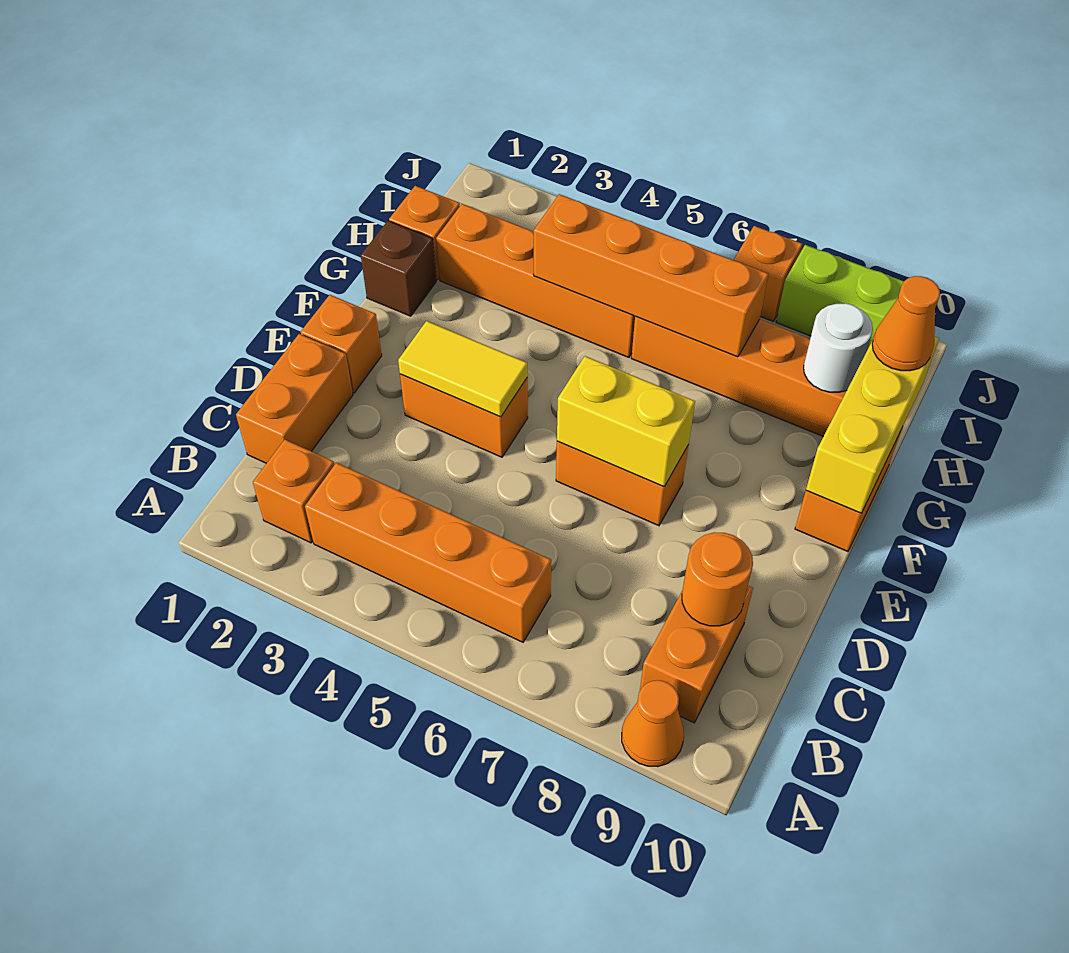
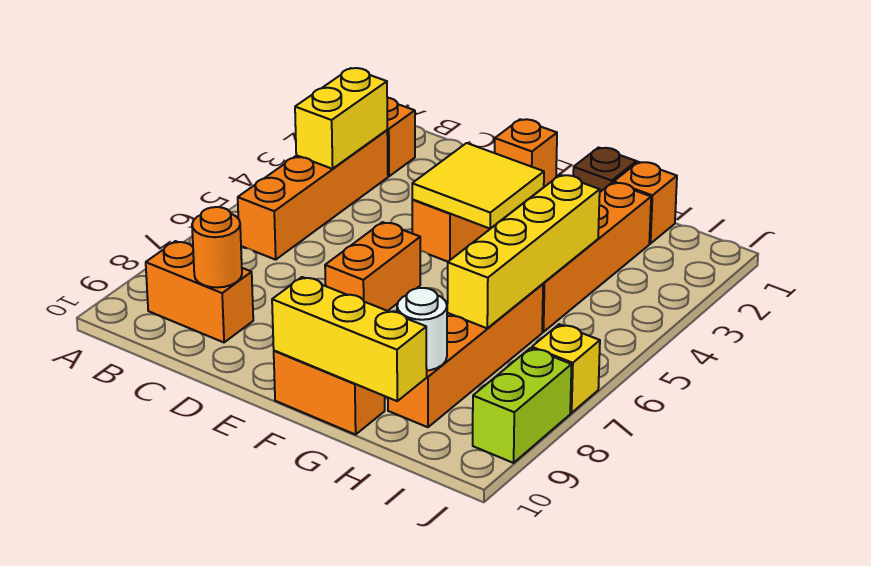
orange 1x1 cone [622,680,684,767] -> none
orange 1x2 brick [236,334,353,463] -> none
yellow 1x2 tile [398,321,528,417] -> yellow 2x2 tile [412,143,544,229]
yellow 1x2 brick [557,356,695,487] -> yellow 1x2 brick moved to [295,68,387,169]
orange 1x4 brick [534,194,768,357] -> yellow 1x4 brick [447,175,600,328]
orange 1x1 cone [872,276,940,371] -> none
orange 1x1 brick [734,226,802,321] -> yellow 1x1 brick [532,324,600,413]

